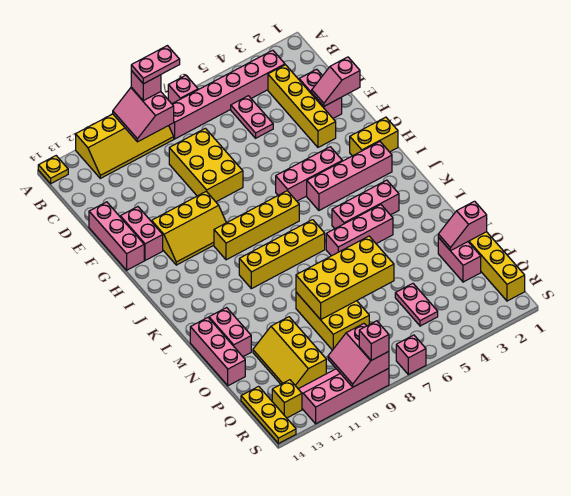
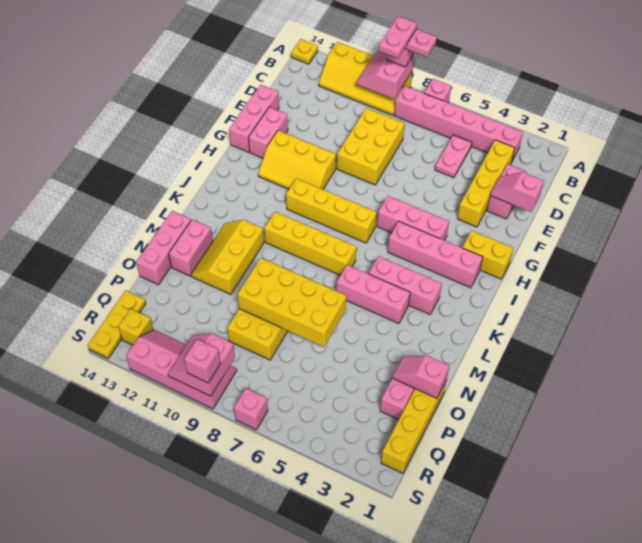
yellow 2x3 slope [253,317,326,389] -> yellow 2x3 slope moved to [191,220,264,295]
pink 1x2 plate [395,284,438,326] -> pink 1x2 plate moved to [379,16,417,58]

